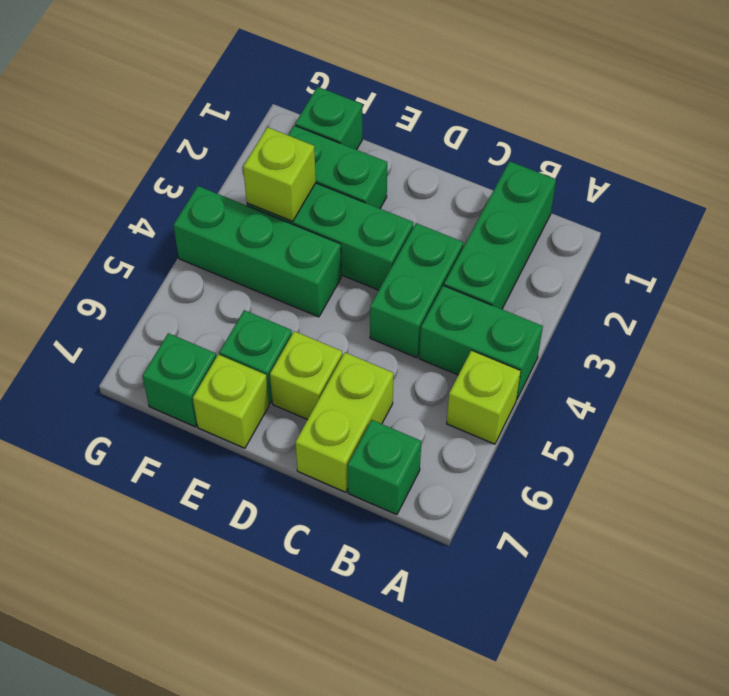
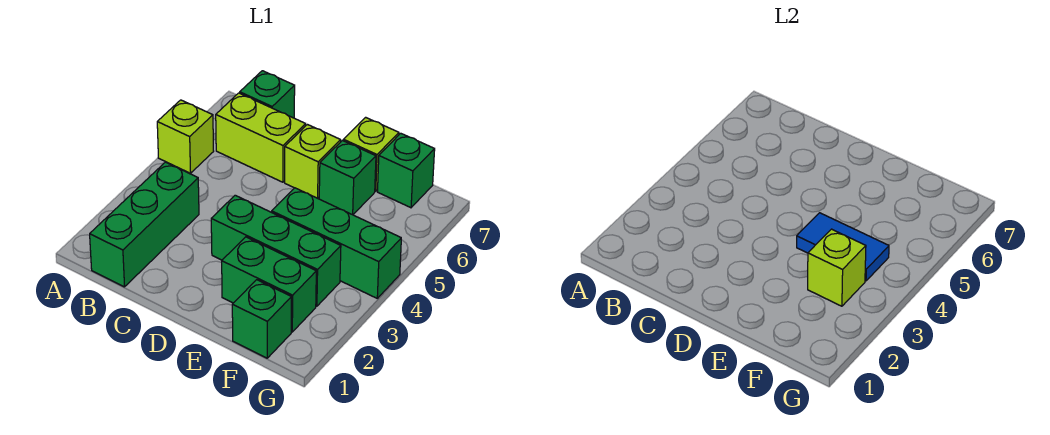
green 1x2 brick [419,286,543,398] -> none
green 1x2 brick [370,223,463,358] -> none
lime 1x2 brick [295,352,394,492] -> lime 1x2 brick turned to [216,93,306,182]
none -> blue 1x2 tile [797,213,889,281]

